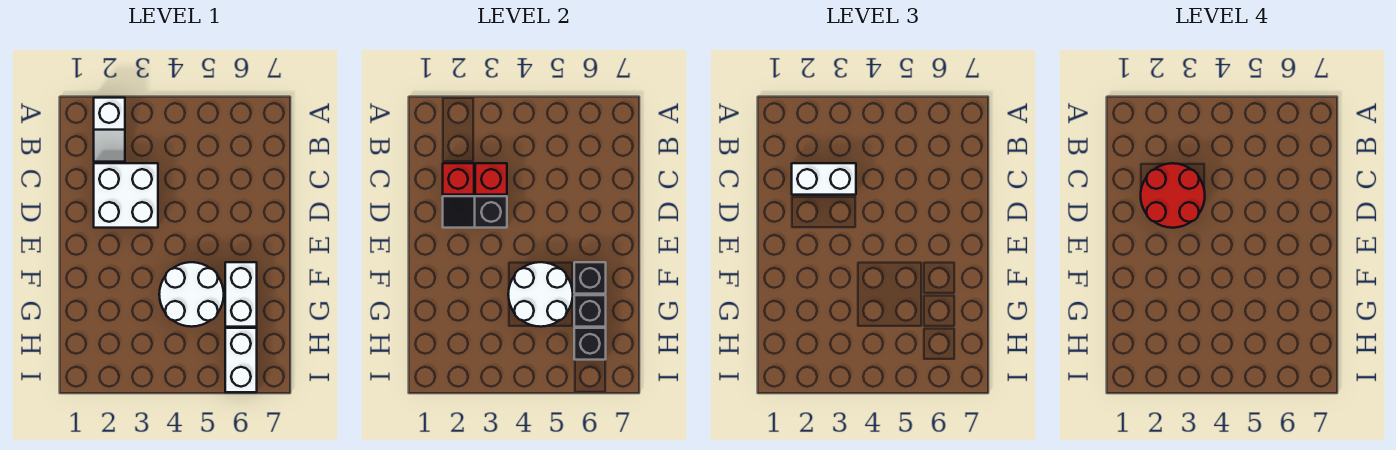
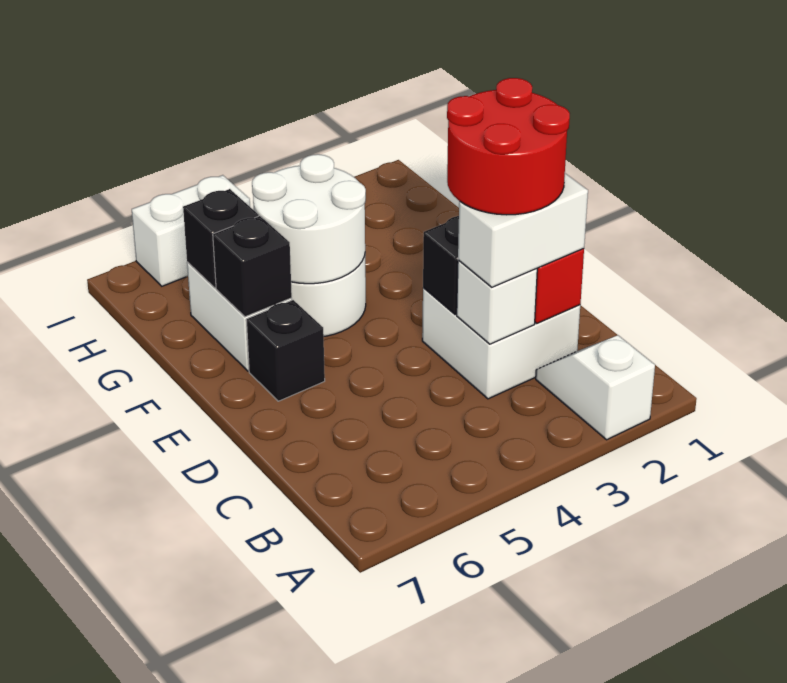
red 1x1 brick [475,163,507,195] -> white 1x1 brick [457,260,537,344]
white 1x2 brick [225,328,257,392] -> white 1x2 brick turned to [132,175,250,286]
black 1x1 brick [574,328,606,360] -> black 1x1 brick moved to [246,300,325,401]

